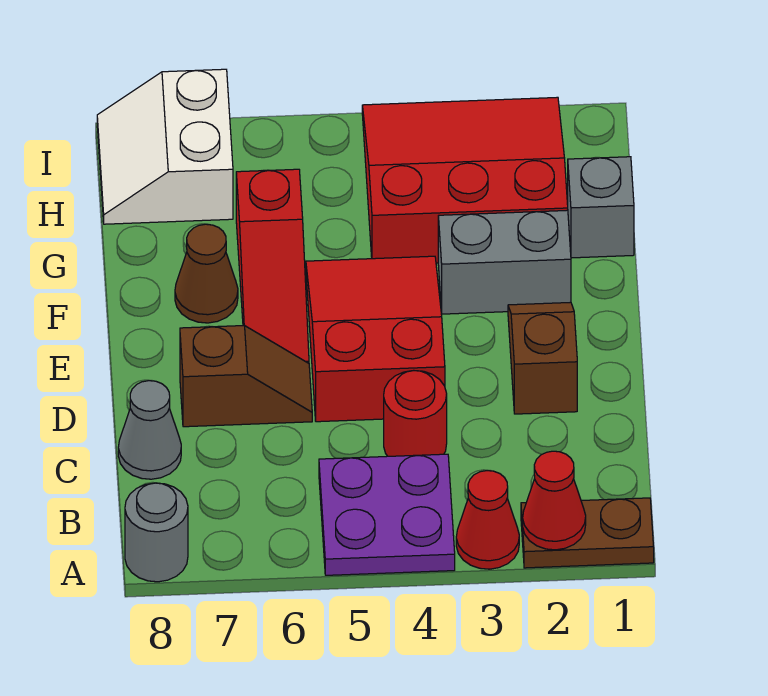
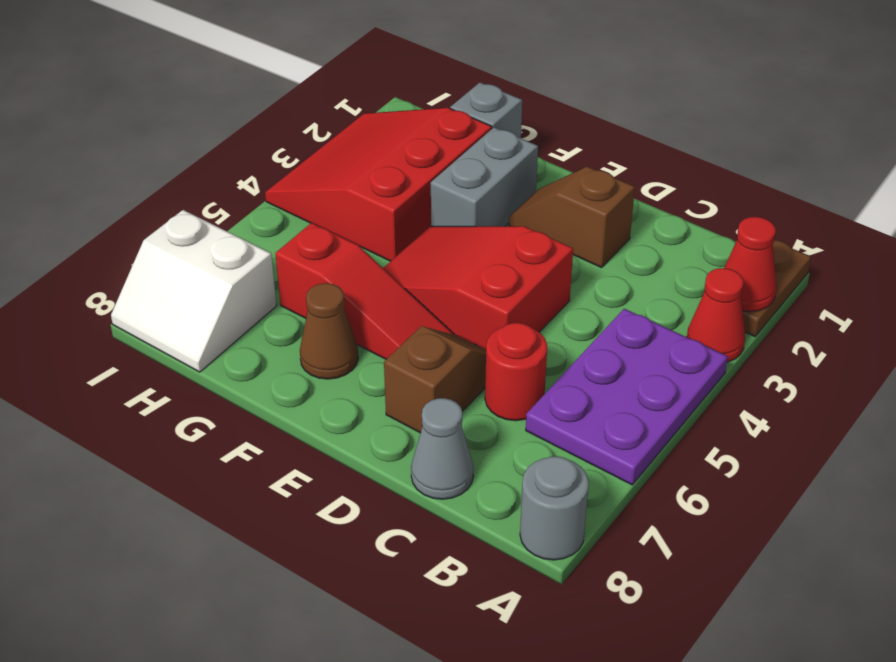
purple 2x2 plate [319,454,455,575] -> purple 2x3 plate [526,309,728,485]
red 1x1 round brick [384,371,447,456] -> red 1x1 round brick moved to [485,323,547,421]

